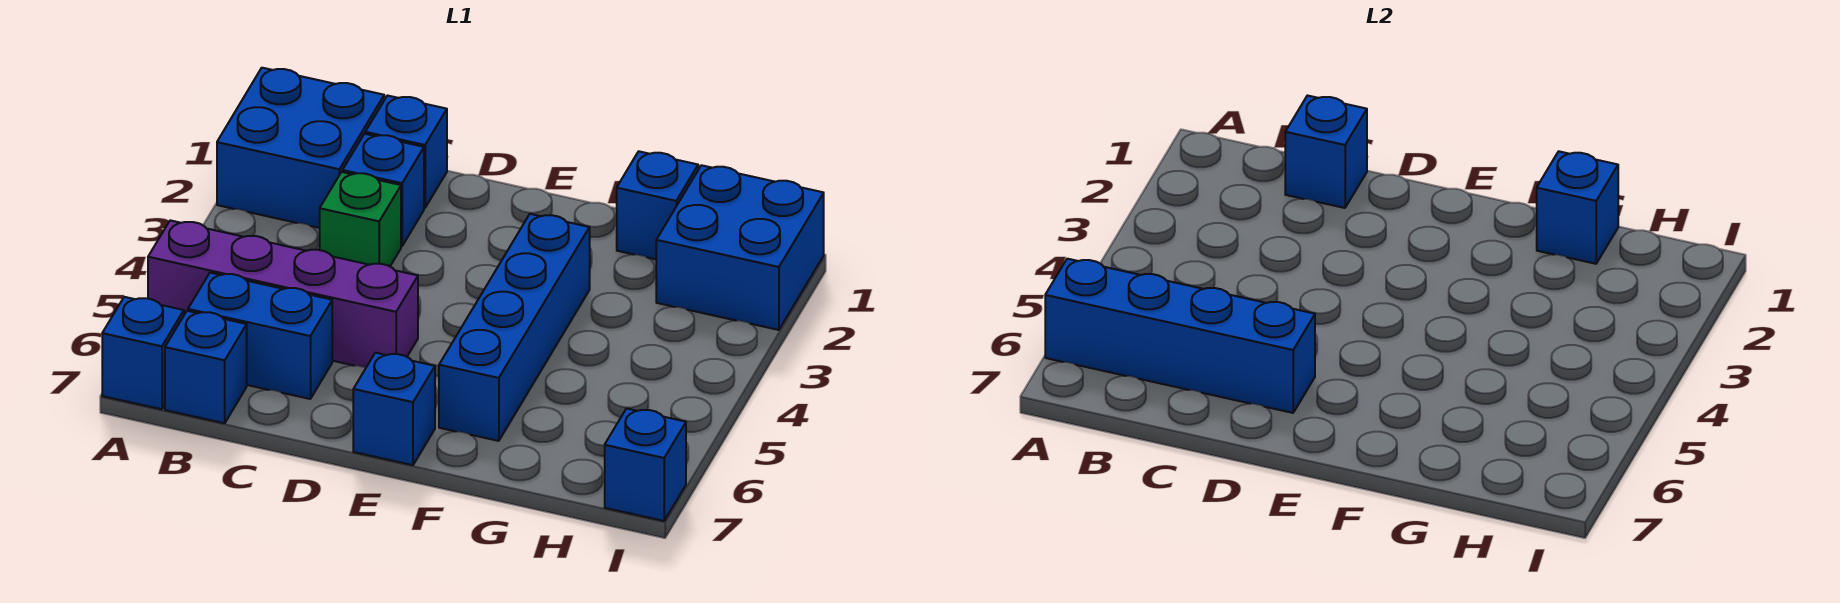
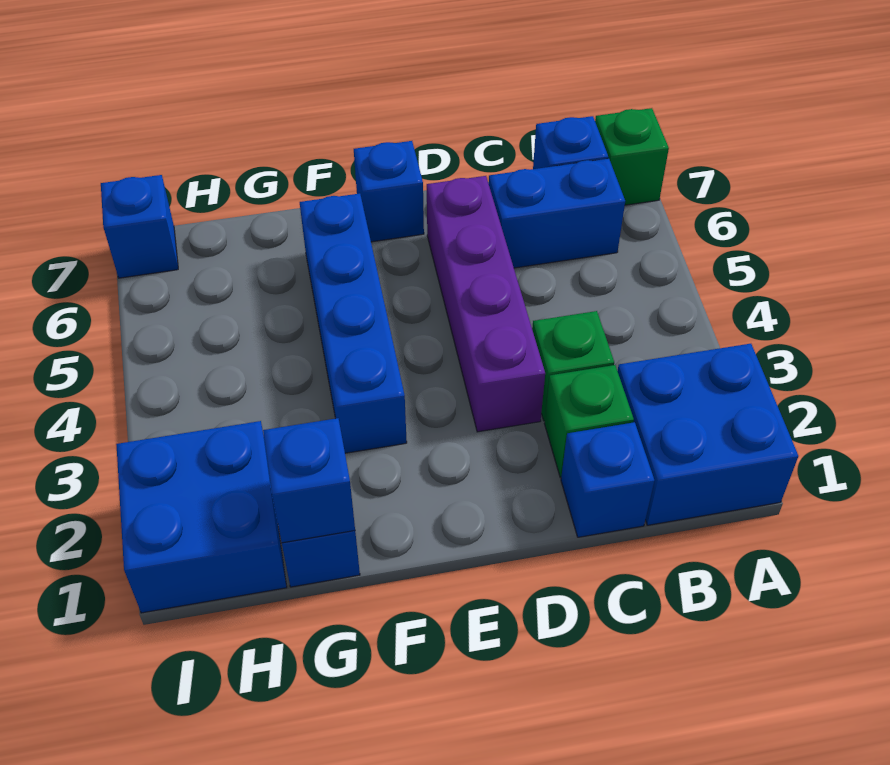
purple 1x4 brick [148,220,418,368] -> purple 1x4 brick turned to [427,176,545,432]
blue 1x4 brick [1045,259,1315,413] -> none
blue 1x1 brick [102,297,184,409] -> green 1x1 brick [595,108,669,205]
blue 1x1 brick [1285,96,1367,208] -> none
blue 1x1 brick [342,134,424,246] -> green 1x1 brick [544,365,634,477]

